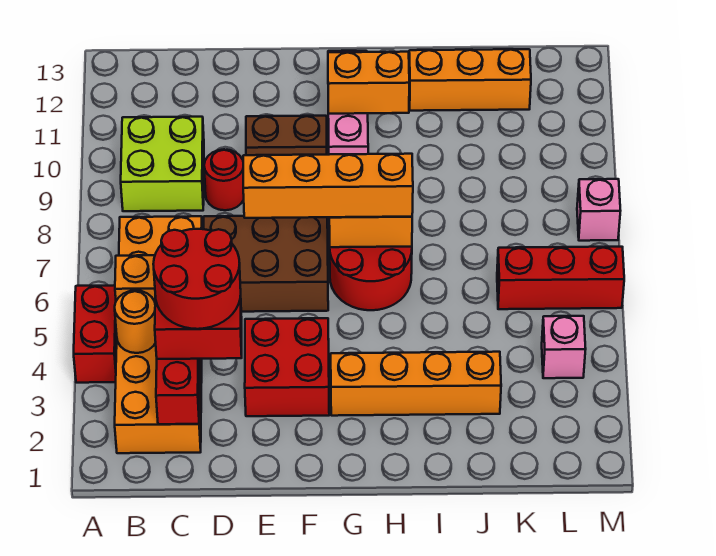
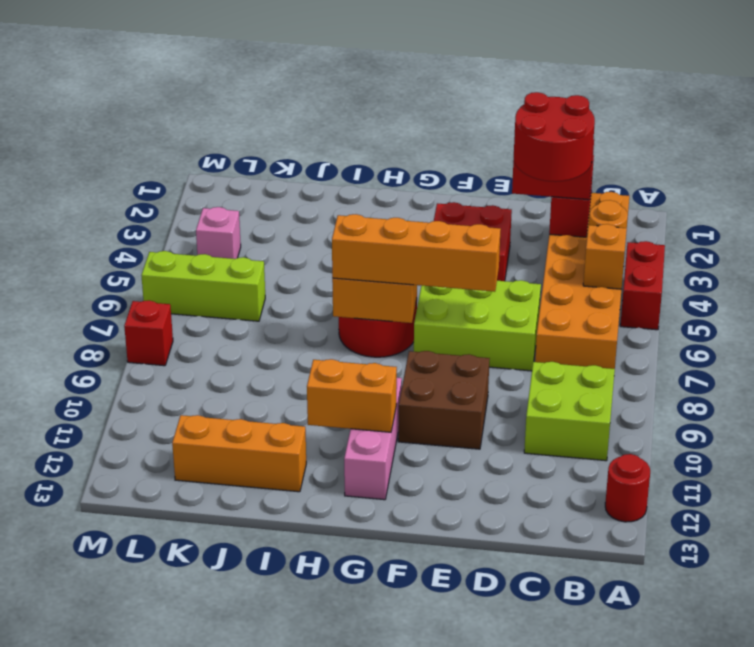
brown 2x3 brick [204,216,328,312] -> lime 2x3 brick [414,280,541,371]
red 1x1 round brick [204,149,244,210] -> red 1x1 round brick moved to [605,454,650,522]
brown 1x2 brick [246,116,327,155] -> brown 2x2 brick [398,351,490,449]
orange 1x4 brick [331,352,501,416] -> none
red 1x3 brick [497,247,624,309] -> lime 1x3 brick [141,251,265,321]
pink 1x1 brick [577,179,621,241] -> red 1x1 brick [124,300,173,366]

